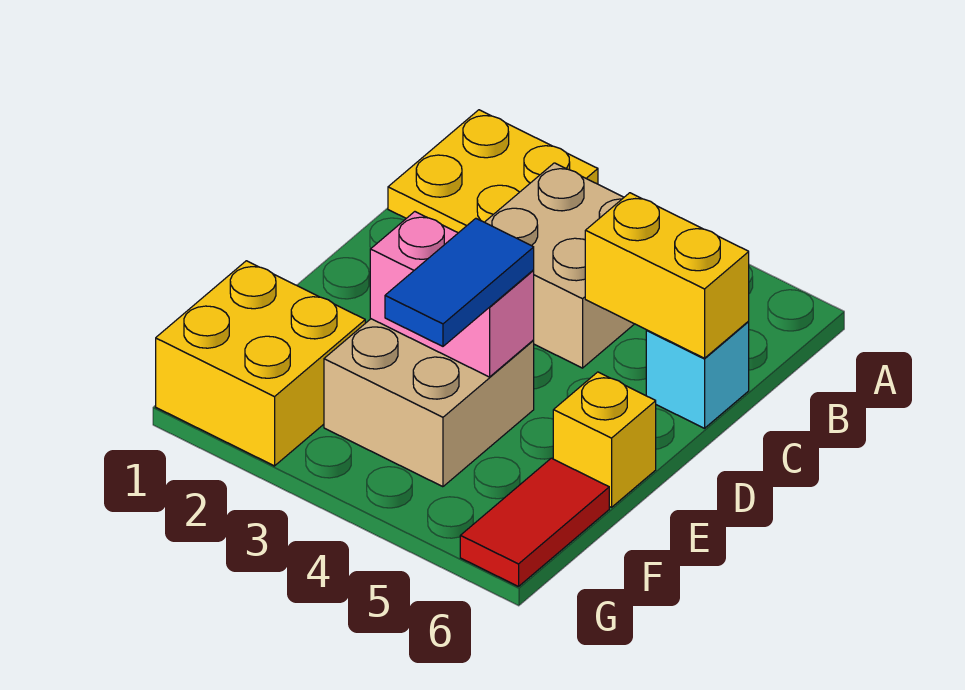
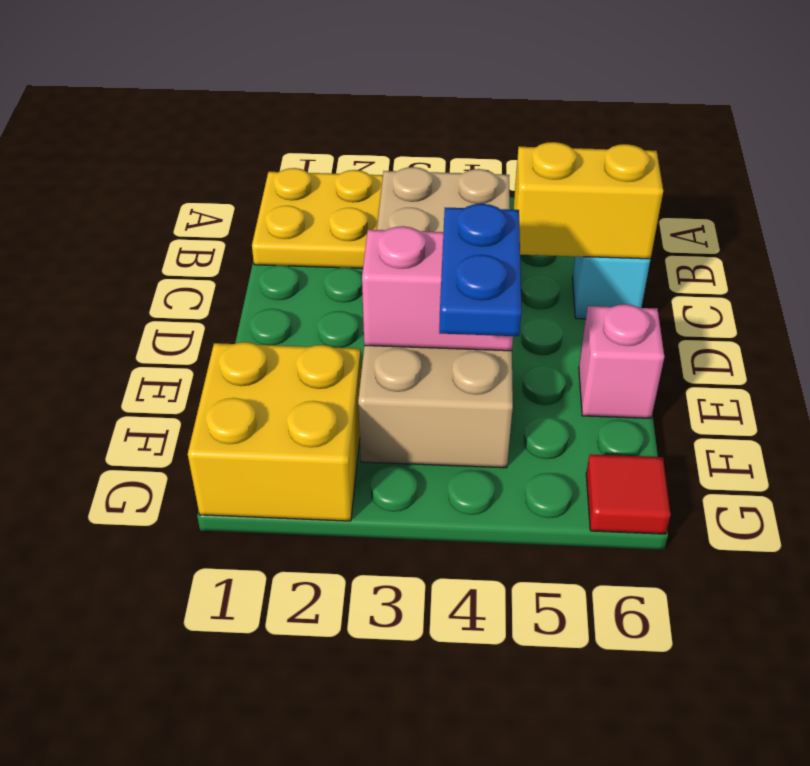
blue 1x2 tile [385,218,534,346] -> blue 1x2 plate [439,204,522,336]
yellow 1x1 brick [553,372,656,507] -> pink 1x1 brick [579,304,664,418]
red 1x2 tile [460,458,609,587] -> red 1x1 tile [586,454,671,534]

